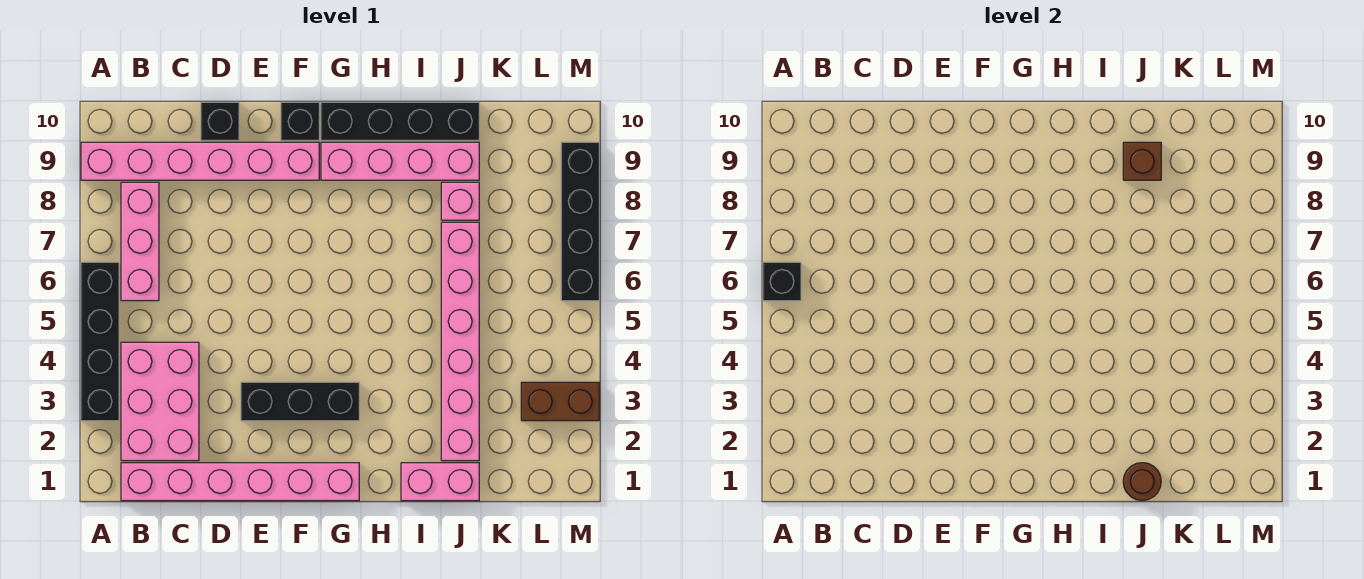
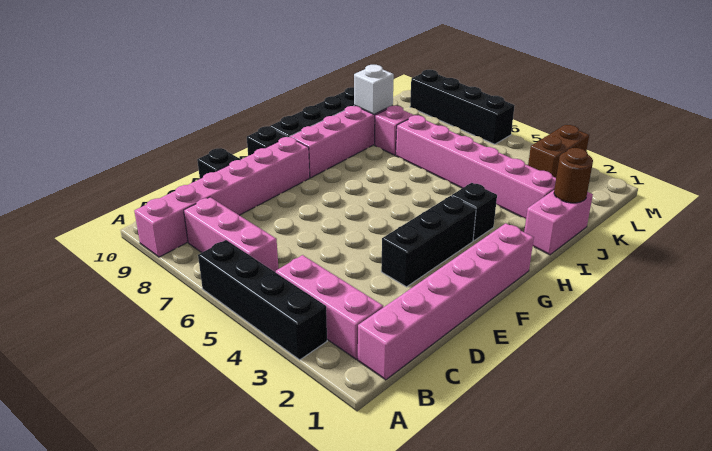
black 1x1 brick [763,262,801,301] -> black 1x1 brick moved to [452,183,497,241]
pink 2x3 brick [121,342,199,461] -> pink 1x3 brick [276,255,383,359]
brown 1x1 brick [1123,142,1161,180] -> white 1x1 brick [354,65,394,114]

